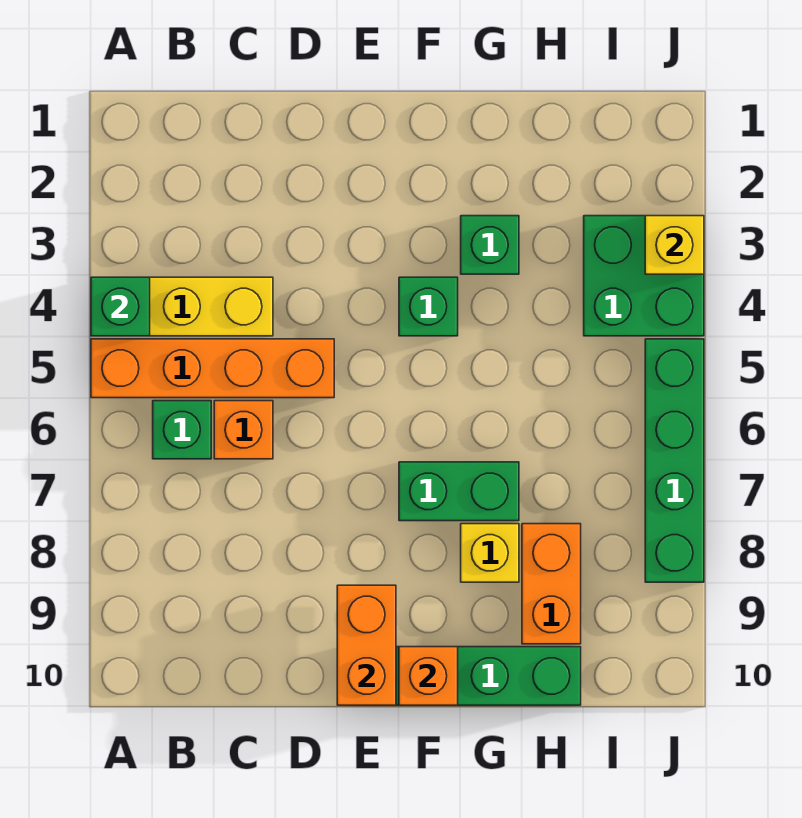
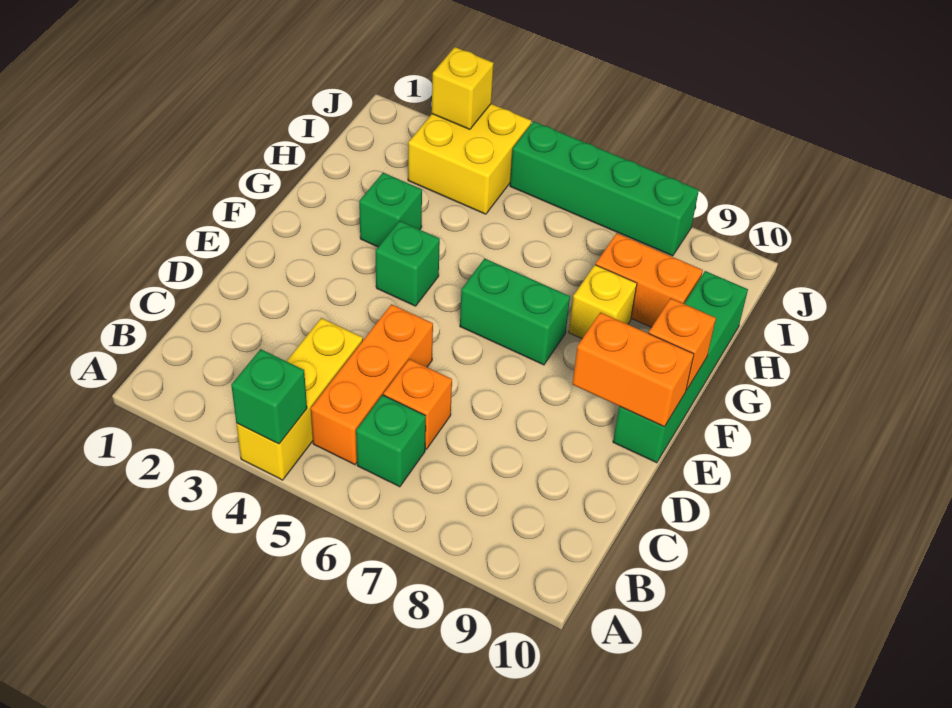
orange 1x4 brick [91,339,334,398] -> orange 1x3 brick [311,304,433,465]
green 1x2 brick [399,462,519,521] -> green 1x2 brick turned to [460,258,570,365]
green 2x2 brick [584,216,704,336] -> yellow 2x2 brick [408,104,531,214]

